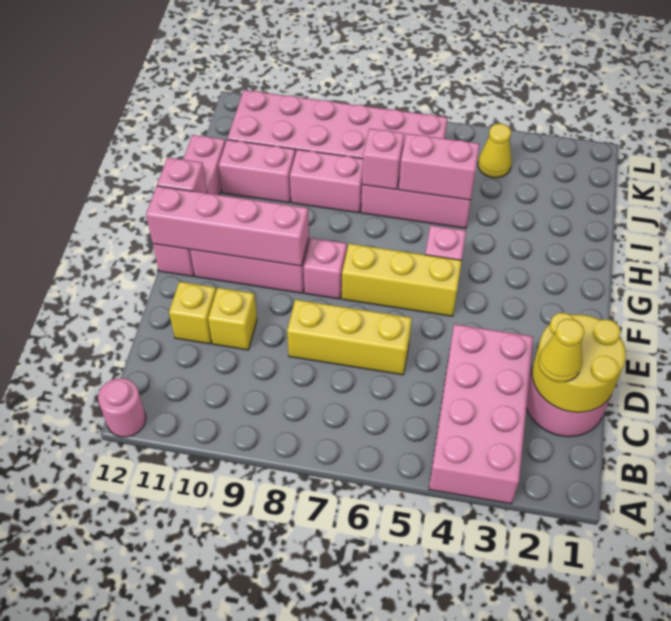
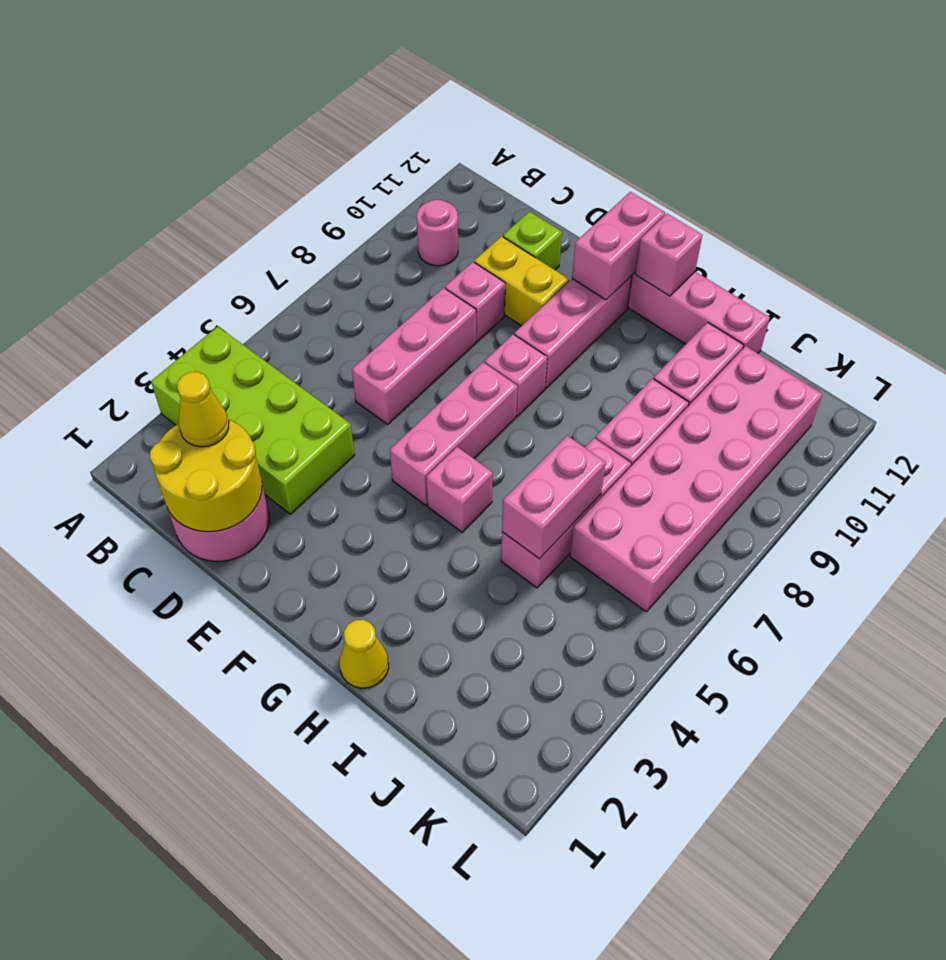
pink 2x4 brick [429,324,533,504] -> lime 2x4 brick [151,326,355,514]
pink 1x1 round brick [98,378,146,437] -> pink 1x1 round brick moved to [417,200,458,266]
yellow 1x3 brick [287,300,412,375] -> pink 1x3 brick [352,288,476,424]
yellow 1x1 brick [208,288,257,350] -> yellow 1x2 brick [474,236,569,326]
yellow 1x1 brick [169,282,216,344] -> lime 1x1 brick [503,212,562,270]
yellow 1x3 brick [342,244,462,316] -> pink 1x3 brick [390,362,517,505]
pink 1x4 brick [146,186,309,266] -> pink 1x2 brick [572,192,665,300]
pink 1x1 brick [362,128,404,190] -> pink 1x1 brick moved to [445,262,505,342]
yellow 1x1 cone [478,124,512,178] -> yellow 1x1 cone moved to [340,620,389,688]

